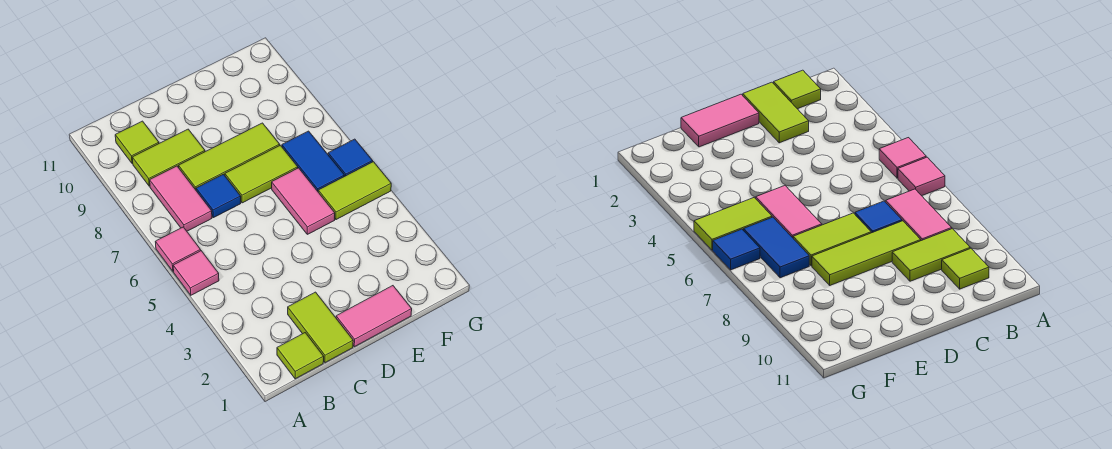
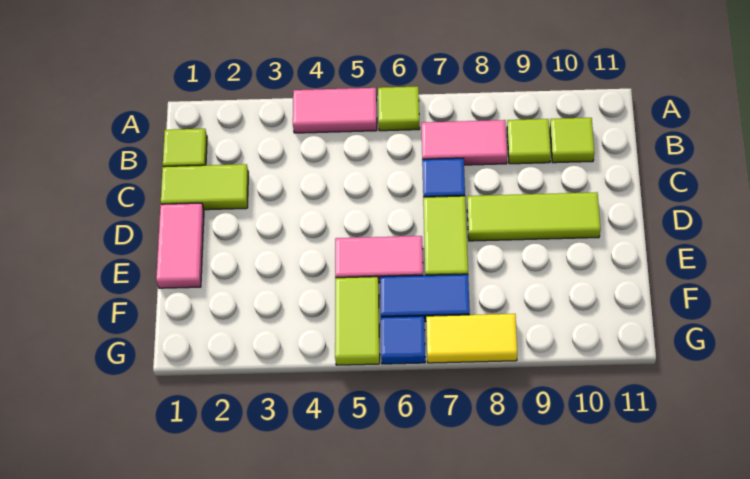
pink 1x1 tile [173,251,219,295] -> pink 1x2 tile [293,88,377,133]
pink 1x1 tile [156,227,201,271] -> lime 1x1 tile [378,86,420,131]
lime 1x2 tile [132,129,205,186] -> lime 1x1 tile [507,119,551,164]
lime 1x3 tile [179,123,280,190] -> lime 1x3 tile turned to [467,192,601,241]
none -> yellow 1x2 tile [426,314,517,363]

